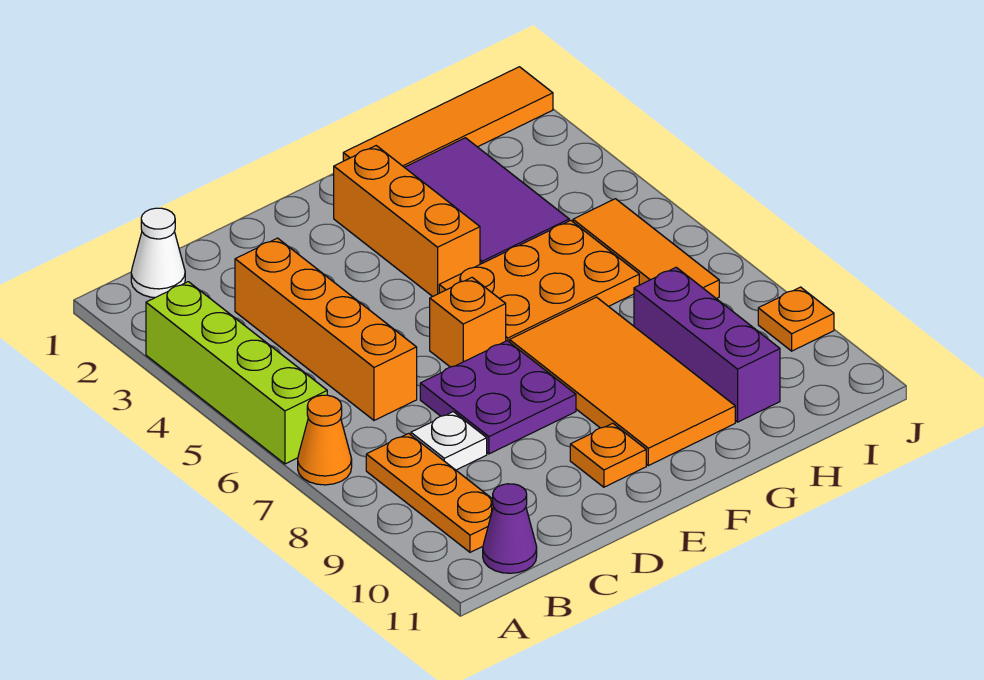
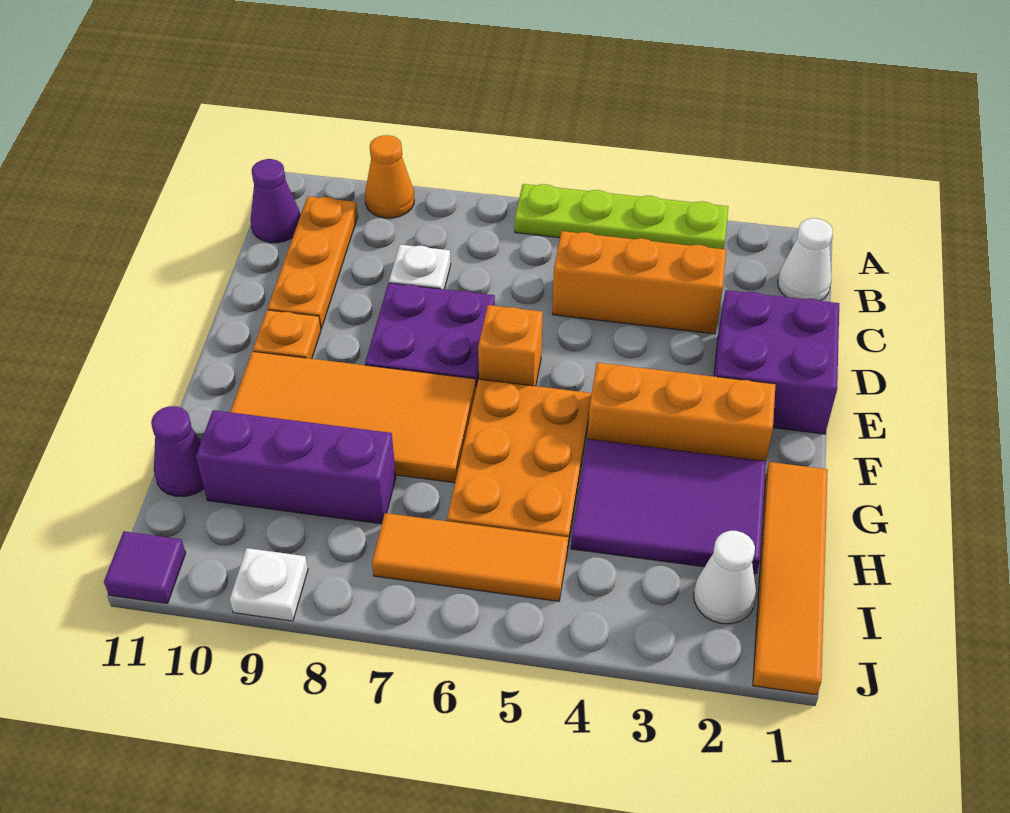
lime 1x4 brick [146,282,327,464] -> lime 1x4 plate [515,184,728,249]
orange 1x1 cone [298,395,352,485] -> orange 1x1 cone moved to [365,135,414,218]
orange 1x3 plate [366,433,493,552] -> orange 1x3 plate turned to [268,196,358,329]
orange 1x4 brick [235,238,417,420] -> orange 1x3 brick [552,231,726,334]
none -> purple 2x2 brick [714,290,839,434]
none -> purple 1x1 cone [151,406,204,496]
none -> white 1x1 cone [694,531,756,624]
orange 1x1 plate [758,287,834,351] -> white 1x1 plate [230,548,308,621]
none -> purple 1x1 tile [104,531,186,603]

